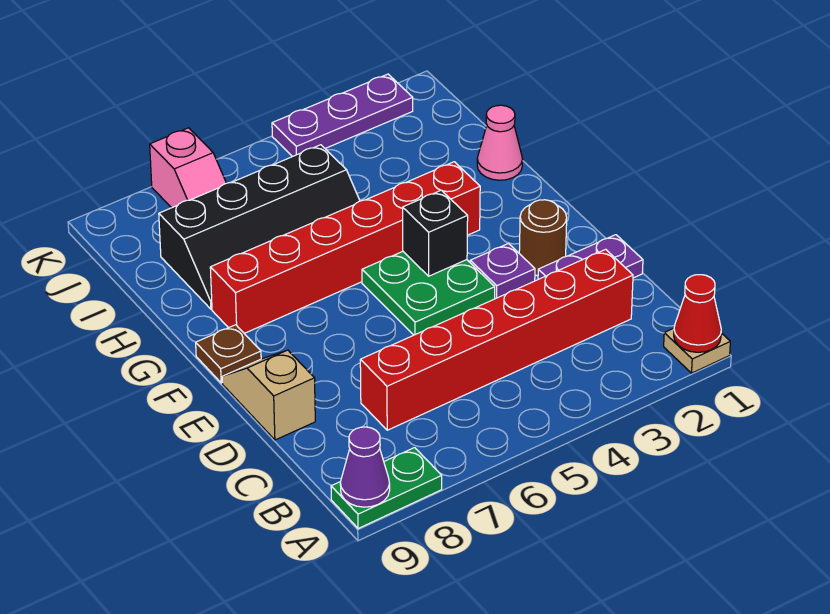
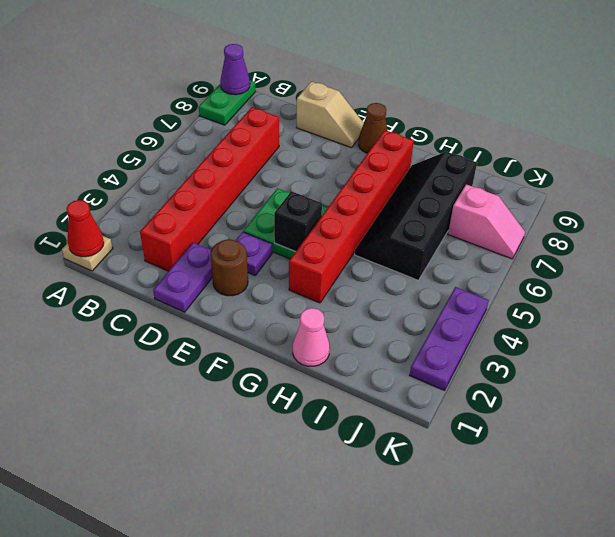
brown 1x1 plate [196,325,261,383] -> brown 1x1 cone [358,103,388,153]
pink 1x2 slope [150,128,226,208] -> pink 1x2 slope turned to [448,184,525,259]

